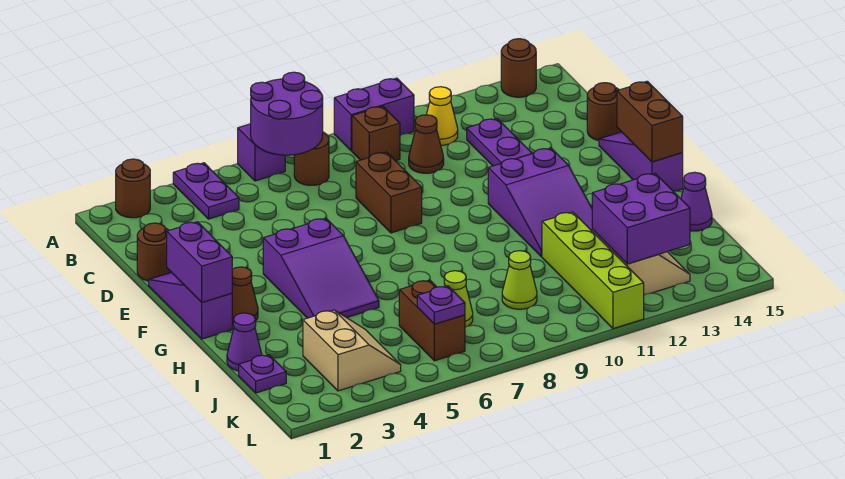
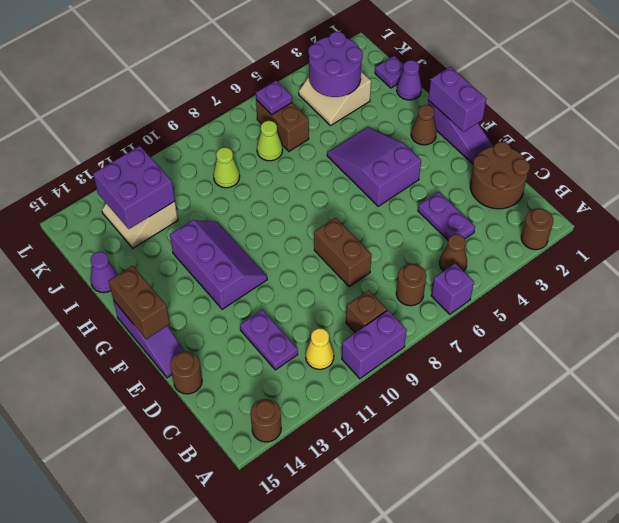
purple 1x2 plate [173,163,239,219] -> purple 1x2 plate moved to [418,192,475,240]
purple 2x2 round brick [251,72,323,155] -> purple 2x2 round brick moved to [308,32,363,97]
brown 1x1 cone [409,115,444,173] -> brown 1x1 cone moved to [440,234,467,271]
brown 1x1 round brick [137,223,171,281] -> brown 2x2 round brick [470,142,530,209]
purple 2x3 slope [488,148,592,257] -> purple 2x3 slope turned to [170,220,267,309]
lime 1x4 brick [542,212,644,329] -> none

